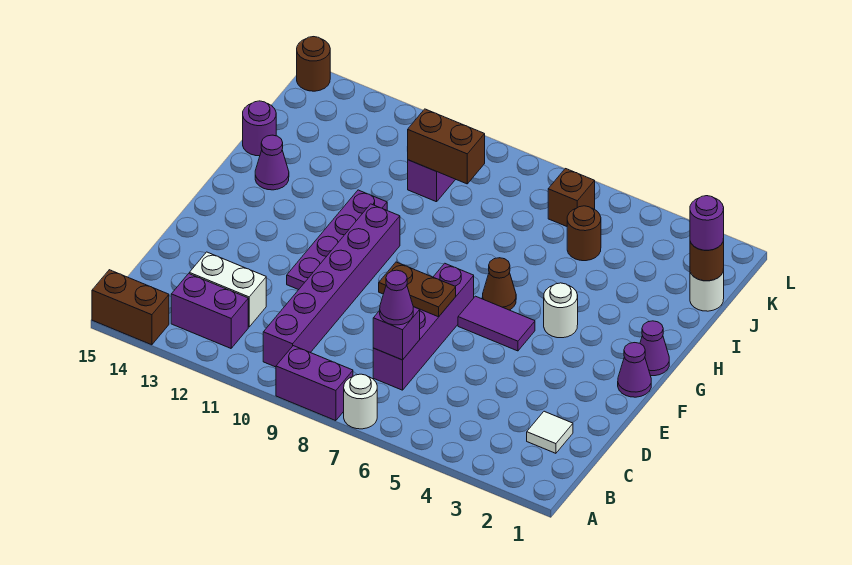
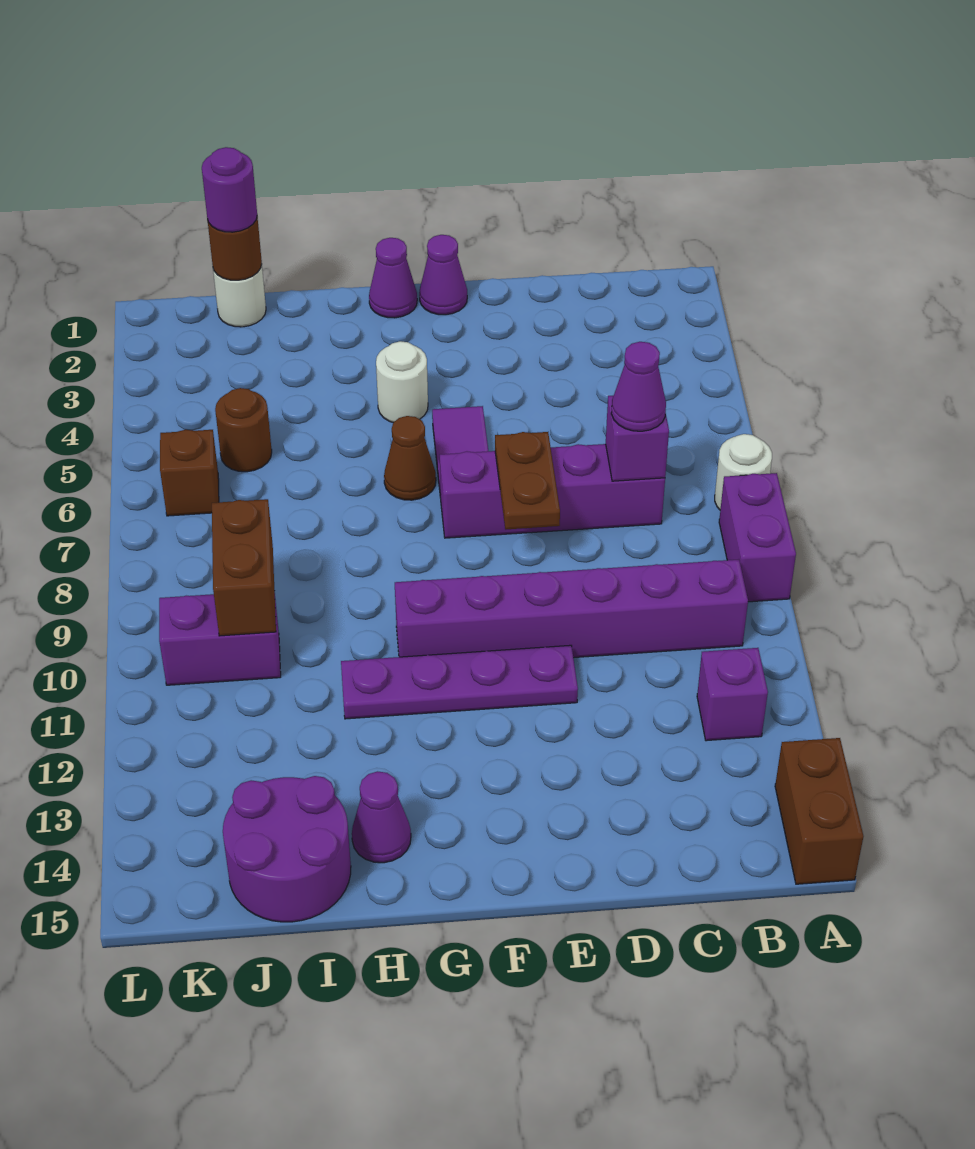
purple 1x2 brick [171,274,248,348] -> purple 1x1 brick [697,648,768,741]
white 1x1 tile [527,411,573,453] -> none
white 1x2 brick [189,252,266,327] -> none
purple 1x1 round brick [243,101,276,156] -> purple 2x2 round brick [223,776,351,922]
brown 1x1 round brick [297,37,330,91] -> none

